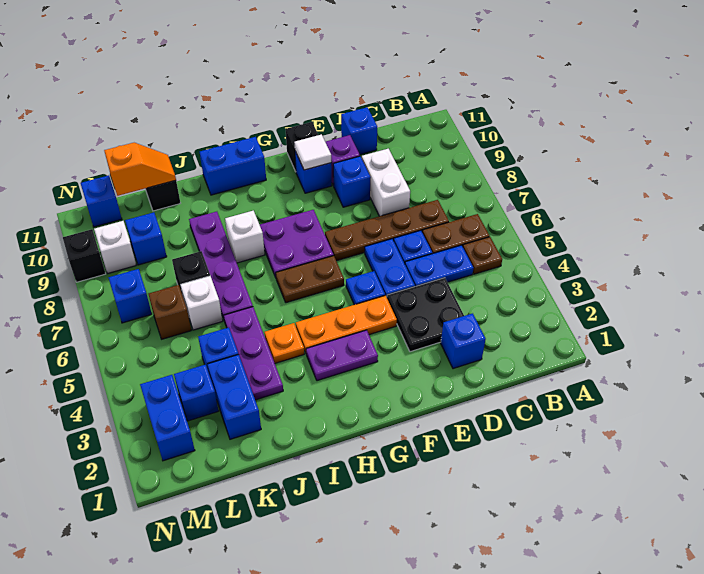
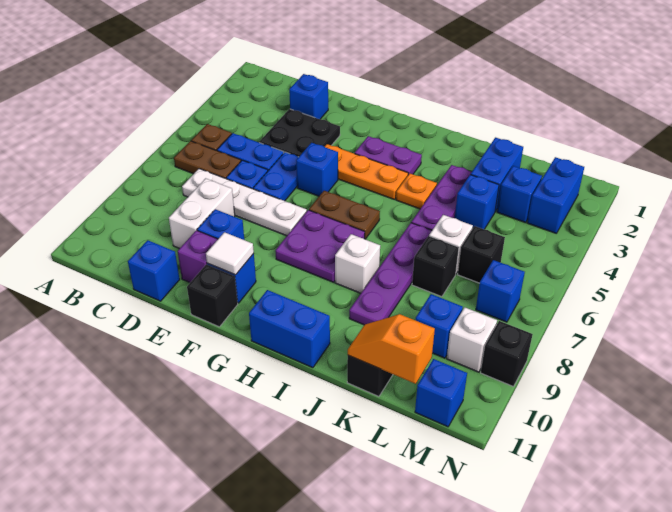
brown 1x4 plate [325,200,449,261] -> white 1x4 plate [182,169,307,236]
blue 1x1 plate [346,271,385,305] -> blue 1x1 brick [296,143,338,196]
brown 1x1 brick [149,285,191,339] -> black 1x1 brick [458,226,505,283]

